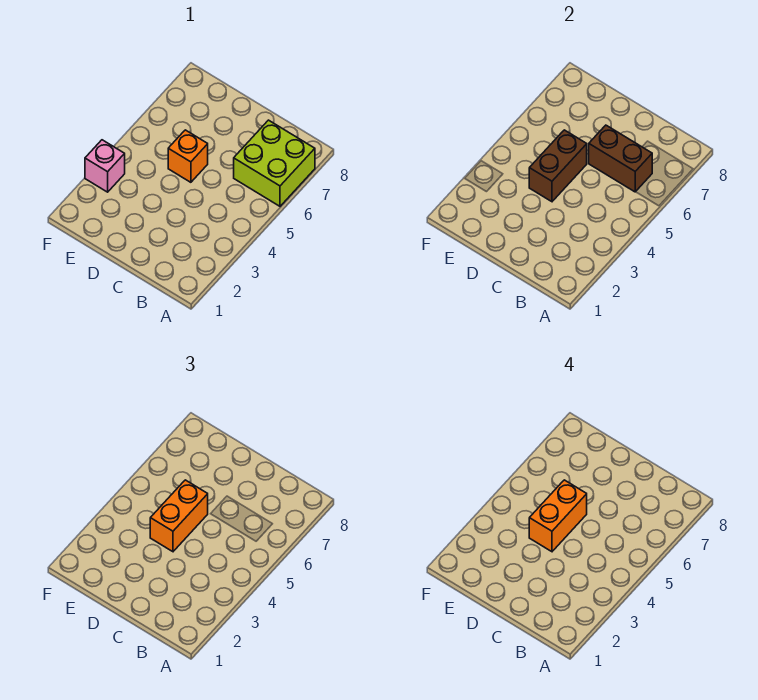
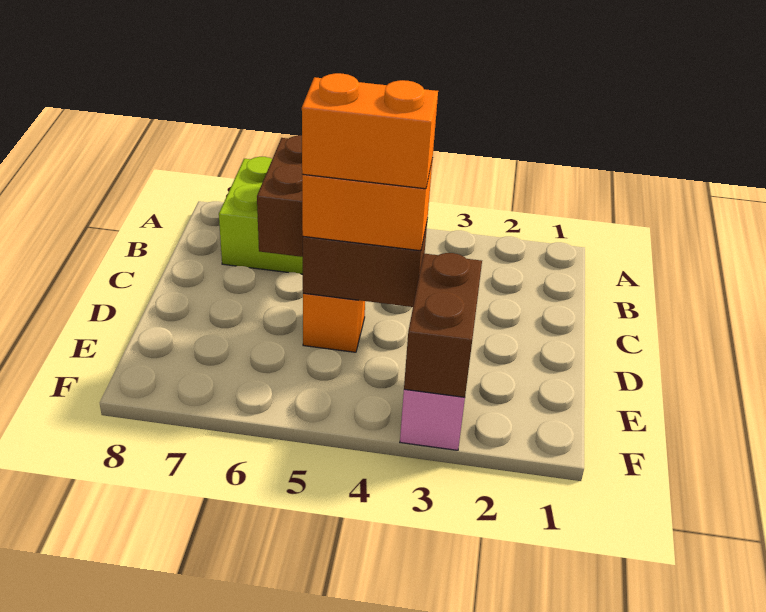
none -> brown 1x2 brick [404,253,482,397]

